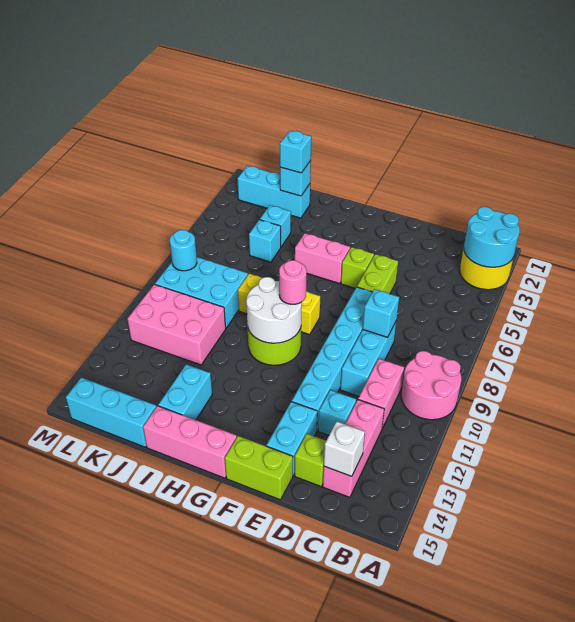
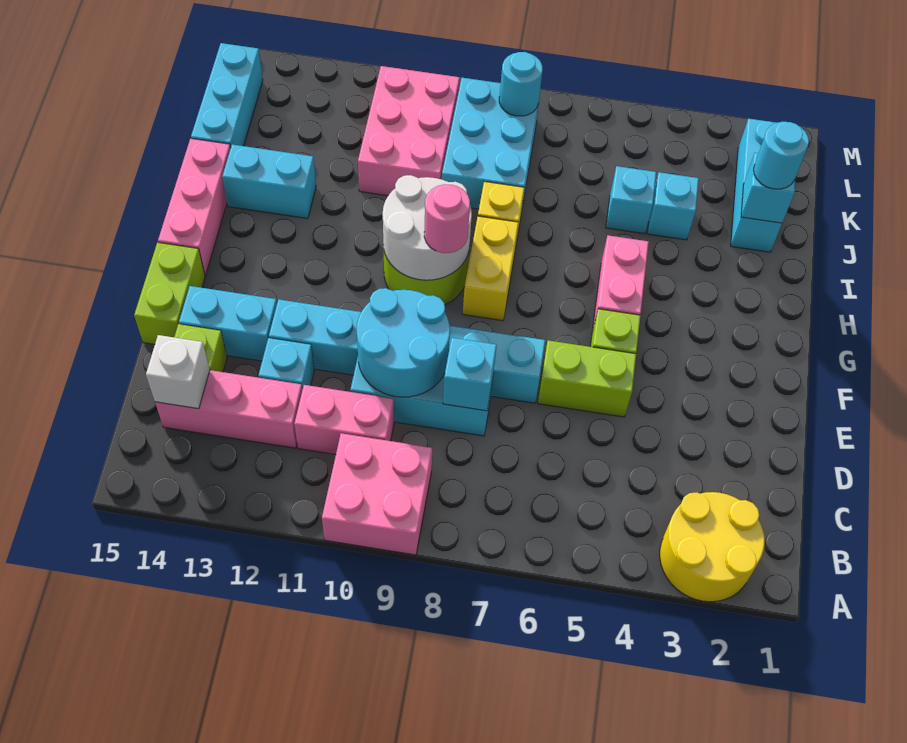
cyan 2x2 round brick [464,207,520,267] -> cyan 2x2 round brick moved to [357,288,450,397]
pink 2x2 round brick [401,351,461,420] -> pink 2x2 brick [322,433,432,555]
cyan 1x1 brick [280,131,311,173] -> cyan 1x1 round brick [754,122,809,189]

